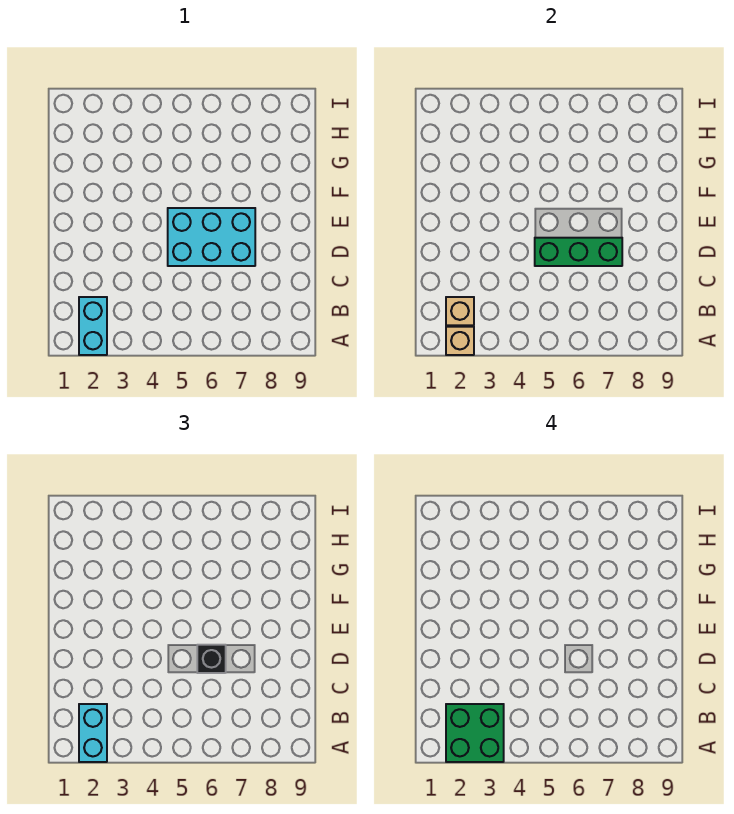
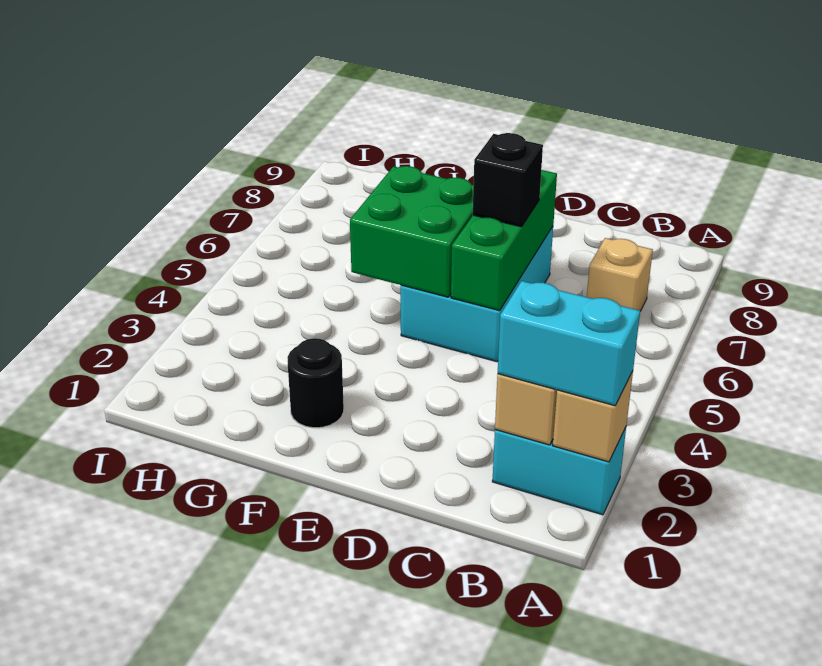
green 2x2 brick [446,704,504,762] -> green 2x2 brick moved to [350,166,474,297]
none -> tan 1x1 brick [587,238,653,311]
none -> black 1x1 round brick [287,338,344,428]

